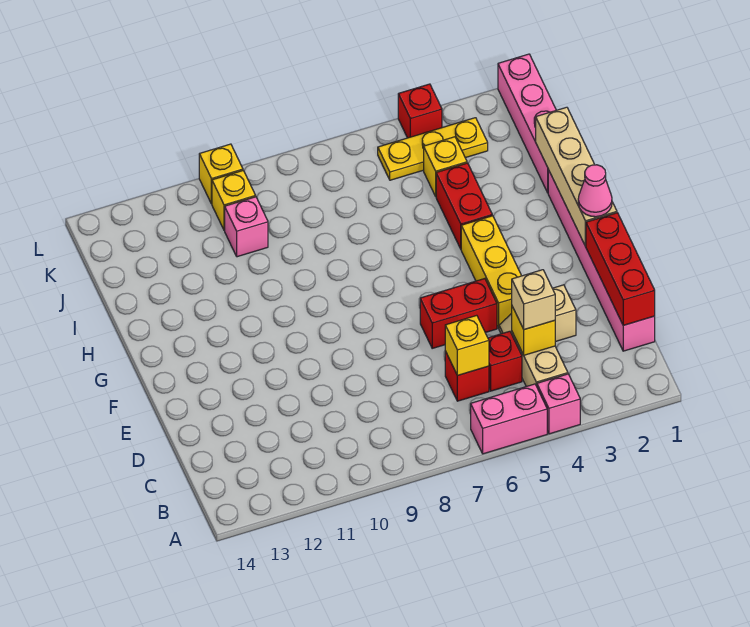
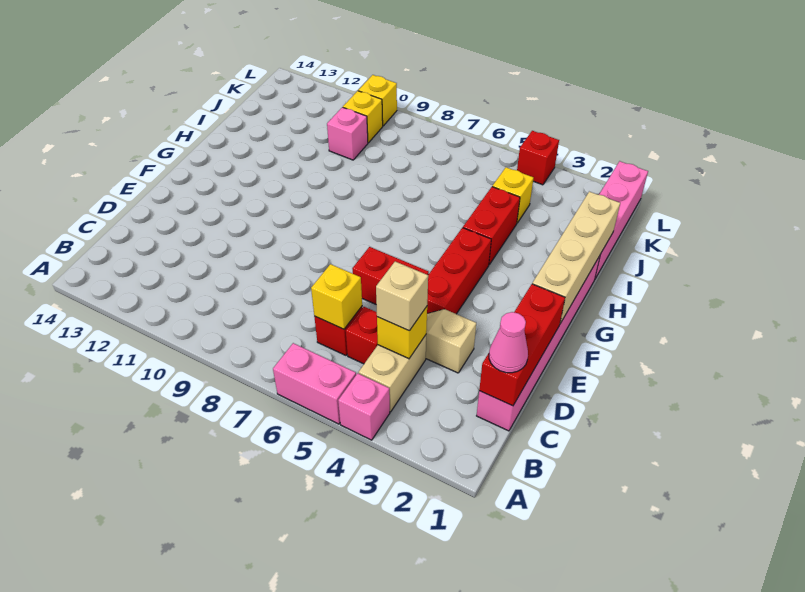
yellow 1x3 brick [461,216,521,328] -> red 1x3 brick [427,228,491,314]
pink 1x1 cone [578,165,612,217] -> pink 1x1 cone moved to [489,312,528,373]
yellow 1x3 plate [378,118,488,180] -> none

